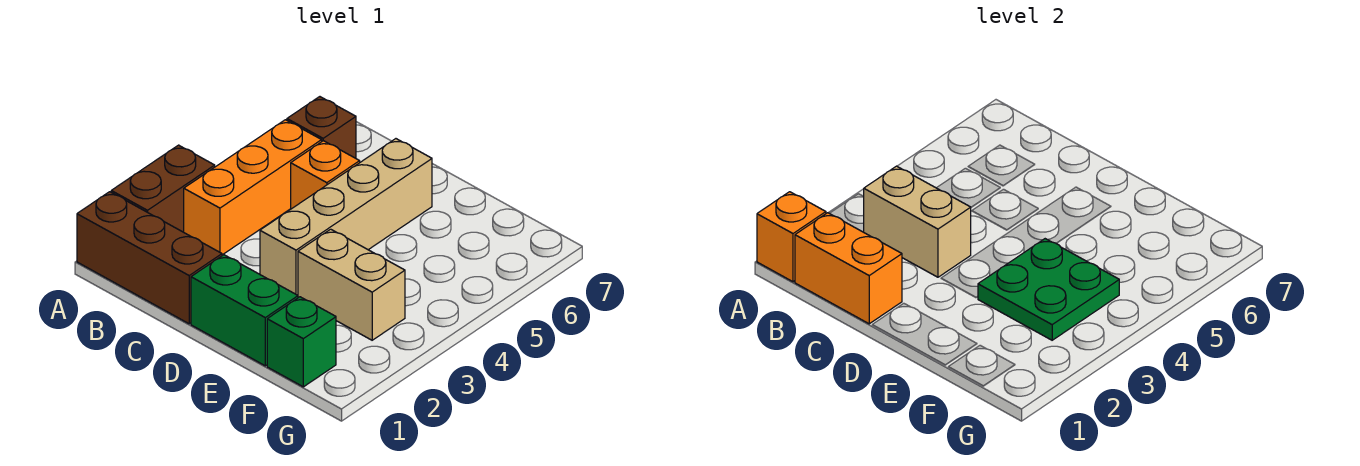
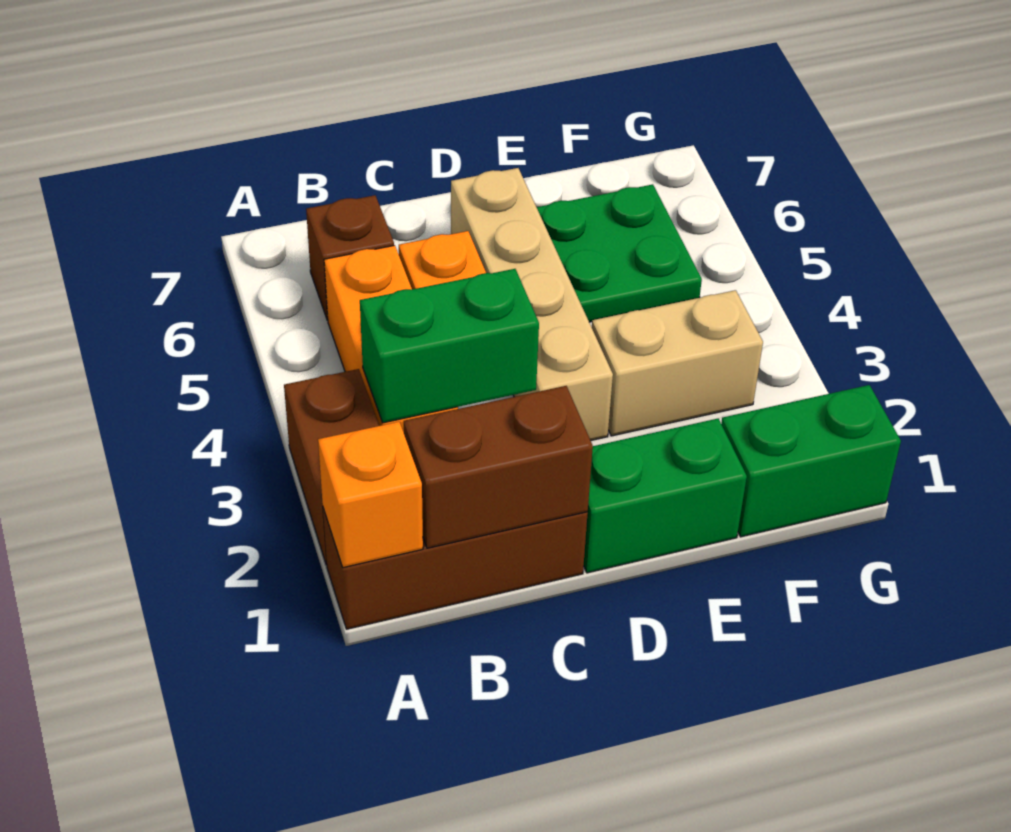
orange 1x2 brick [795,213,902,324] -> brown 1x2 brick [404,386,593,548]
tan 1x2 brick [864,166,971,277] -> green 1x2 brick [360,269,539,423]
green 2x2 plate [978,239,1119,340] -> green 2x2 plate moved to [537,184,702,322]
green 1x1 brick [267,297,336,387] -> green 1x2 brick [721,385,901,537]

